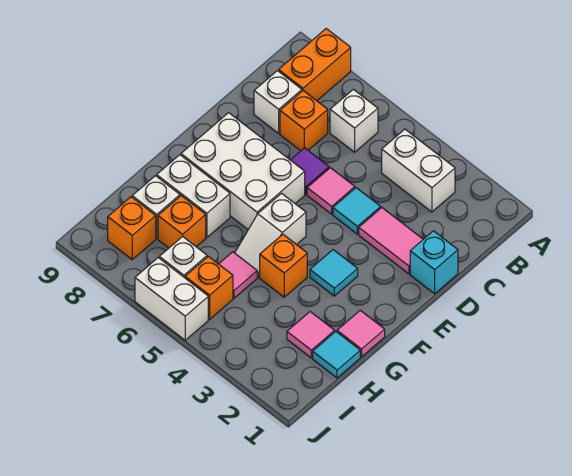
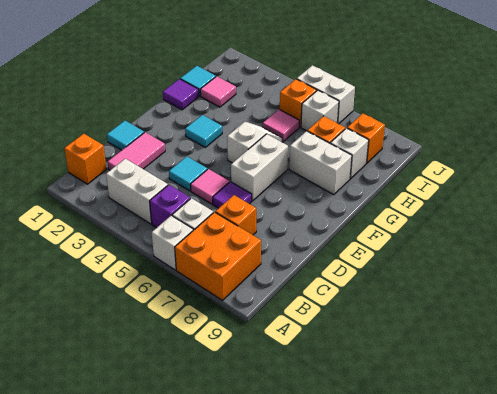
orange 1x2 brick [279,29,351,101] -> orange 2x2 brick [175,212,261,300]
none -> purple 1x1 brick [150,185,190,228]
white 1x1 brick [254,71,302,133] -> white 1x1 brick moved to [152,216,193,270]
cyan 1x1 brick [410,231,458,294] -> cyan 1x1 tile [107,121,144,150]
pink 1x2 tile [359,208,423,274] -> pink 1x2 tile turned to [108,132,165,170]
white 2x3 brick [181,113,305,229] -> white 1x2 brick [231,134,288,201]
pink 1x1 tile [337,310,385,357] -> purple 1x1 tile [163,79,199,110]
orange 1x1 brick [260,234,307,297] -> orange 1x1 brick moved to [64,134,106,184]

